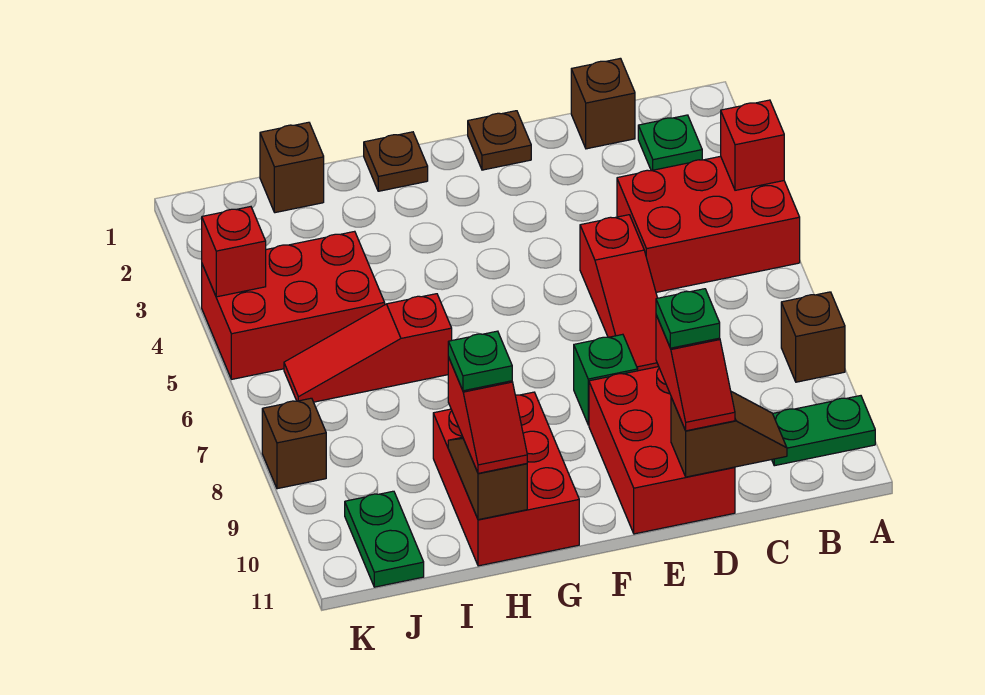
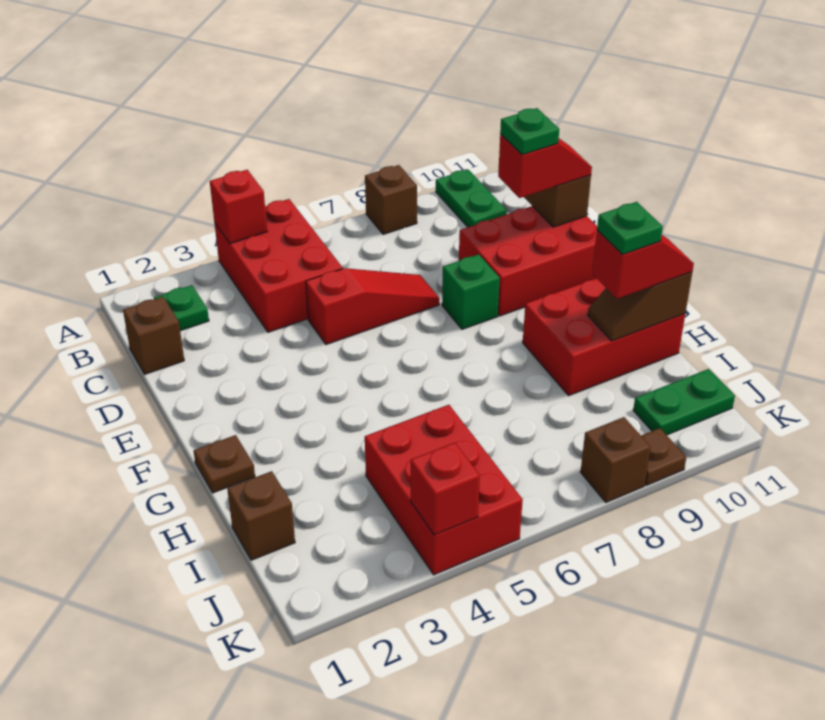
brown 1x1 plate [468,111,531,170] -> brown 1x1 plate moved to [641,428,686,485]
red 1x3 slope [284,294,452,402] -> none

